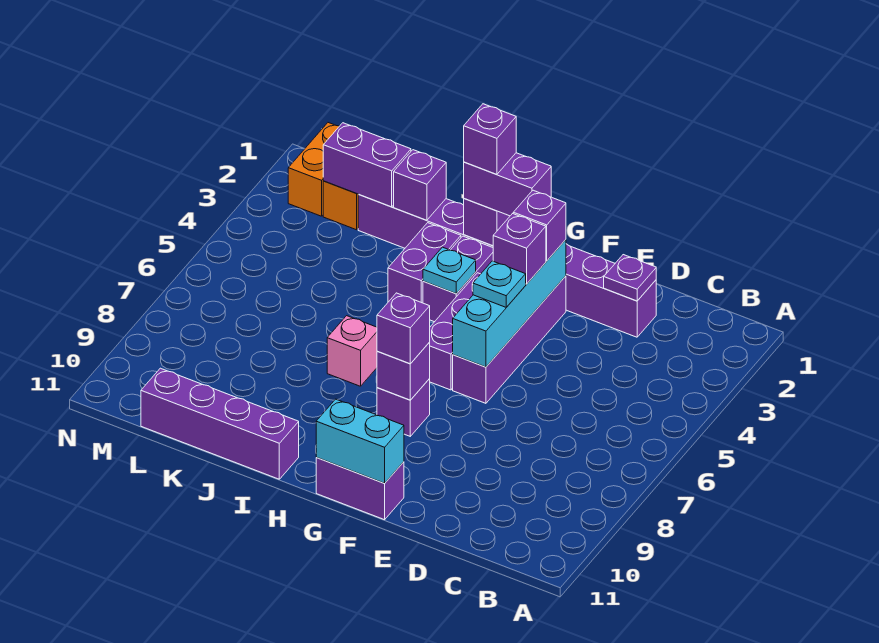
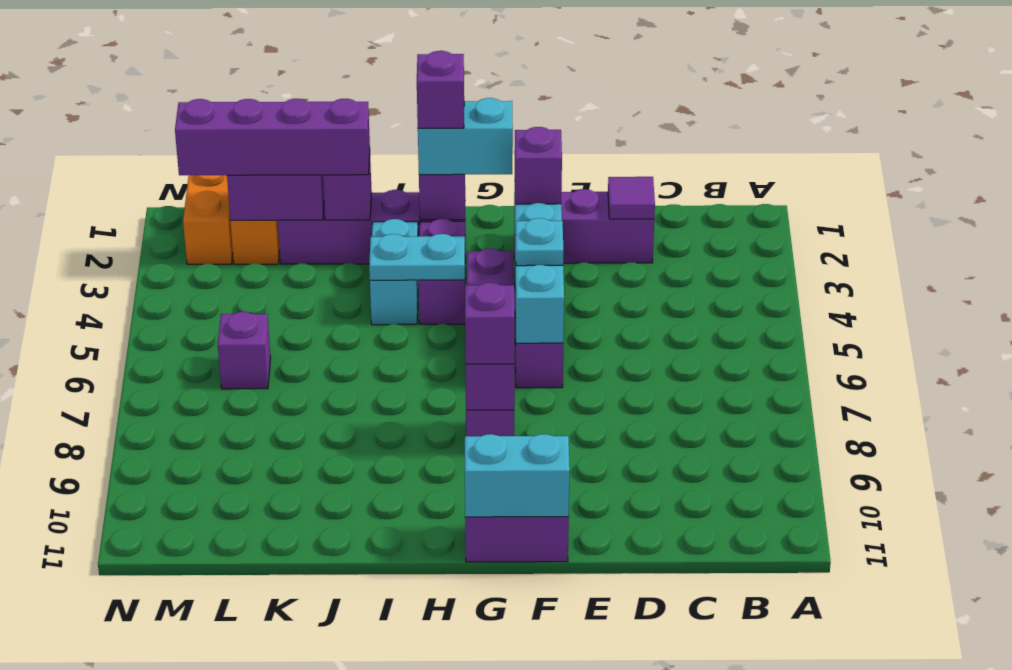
purple 1x1 plate [604,255,656,301] -> purple 1x1 tile [608,177,655,219]
purple 1x1 brick [493,214,546,284] -> purple 1x1 brick moved to [218,312,271,389]
purple 1x2 brick [464,153,551,216] -> cyan 1x2 brick [418,98,513,175]
cyan 1x1 plate [423,247,476,294] -> cyan 1x2 plate [369,234,465,280]
purple 1x2 brick [388,223,461,303] -> cyan 1x2 brick [370,219,418,325]
pink 1x1 brick [327,316,377,386] -> none
purple 1x4 brick [141,368,299,479] -> purple 1x4 brick moved to [175,99,370,175]

